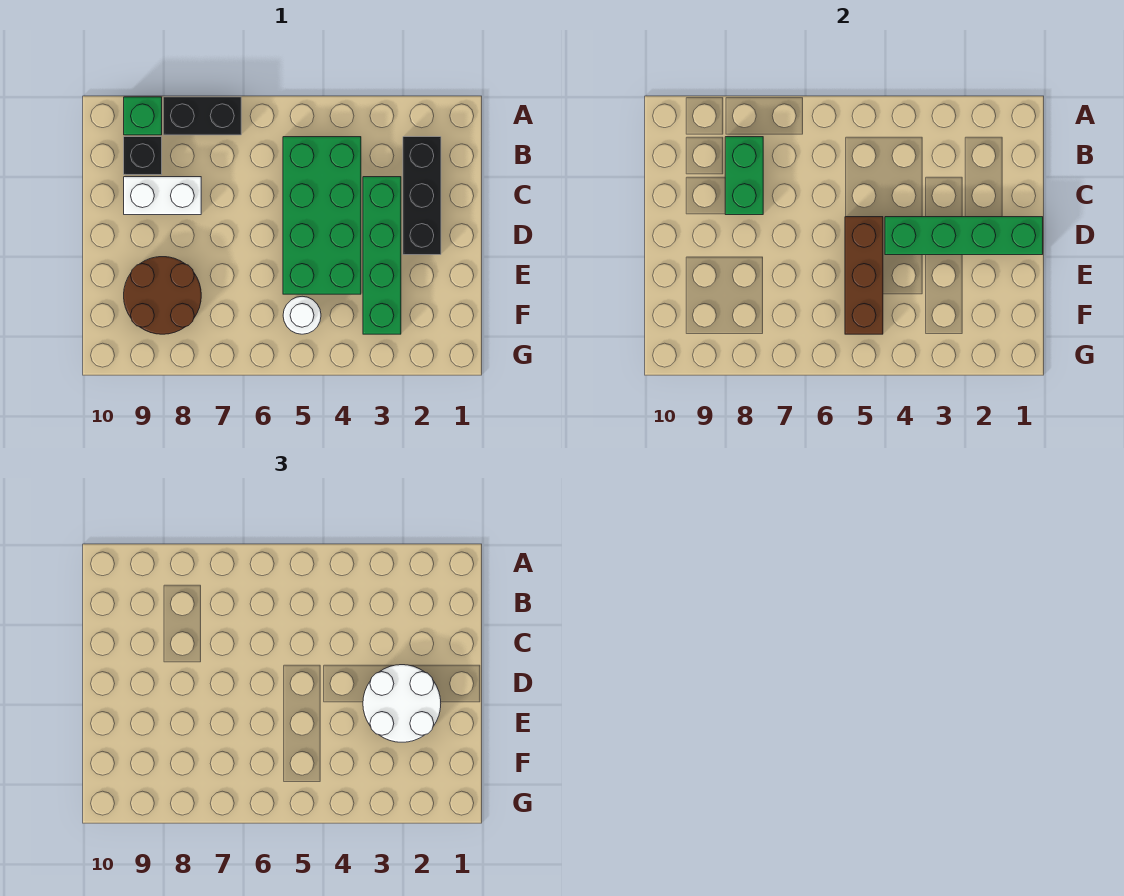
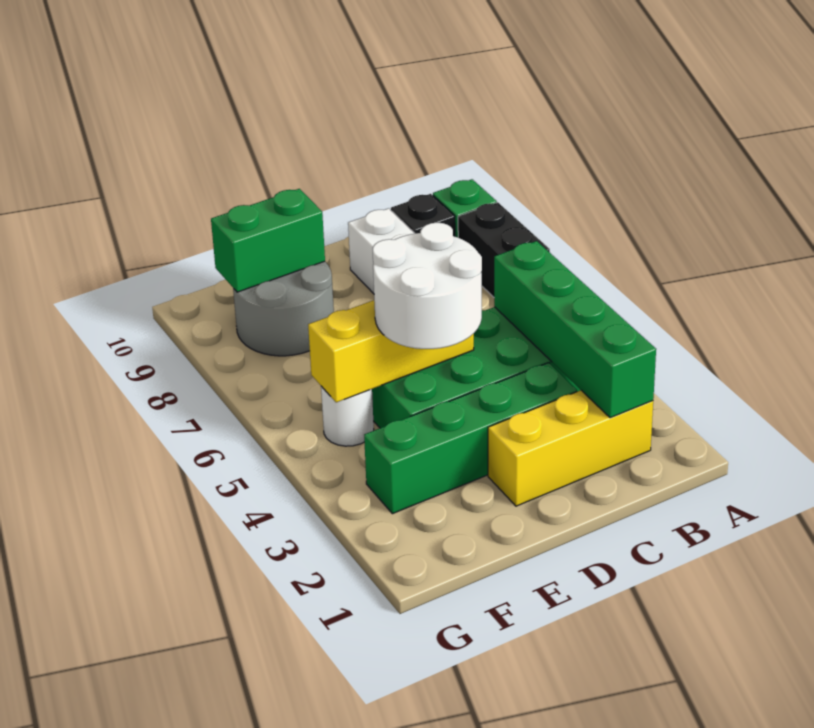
black 1x3 brick [403,137,441,255] -> yellow 1x3 brick [488,390,653,506]
green 1x2 brick [725,137,763,215] -> green 1x2 brick moved to [211,189,325,292]
green 1x4 brick [885,217,1043,255] -> green 1x4 brick moved to [494,241,656,418]
white 2x2 round brick [363,665,441,742] -> white 2x2 round brick moved to [373,223,482,349]
brown 1x3 brick [845,217,883,334] -> yellow 1x3 brick [308,300,474,402]
brown 2x2 round brick [124,257,201,334] -> grey 2x2 round brick [233,261,334,356]

